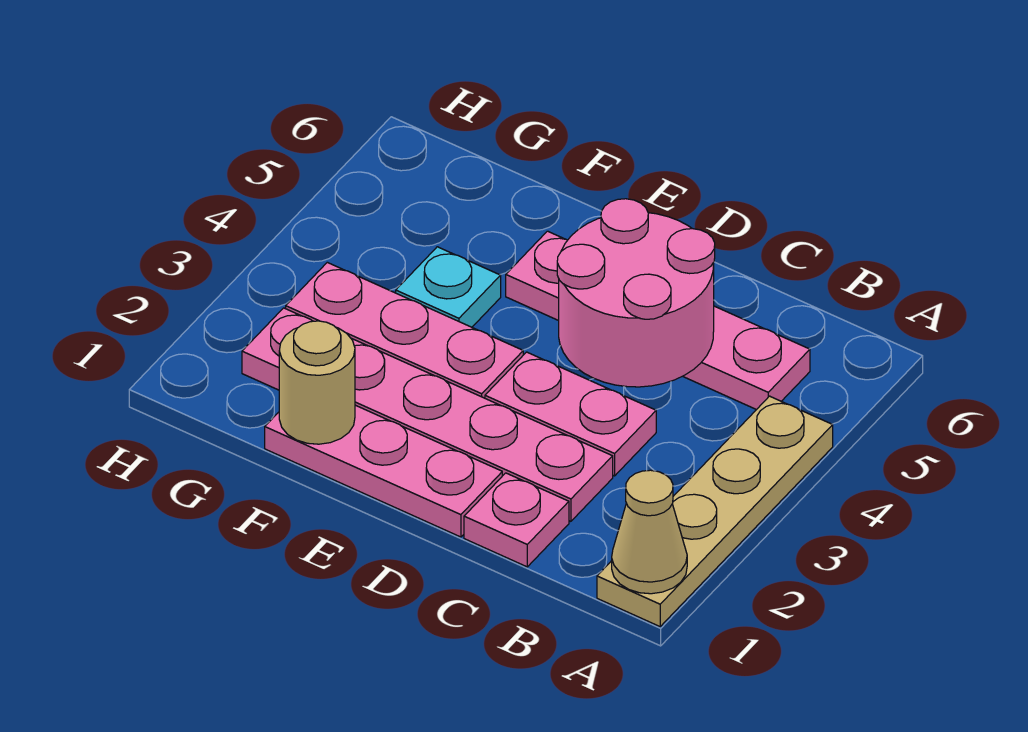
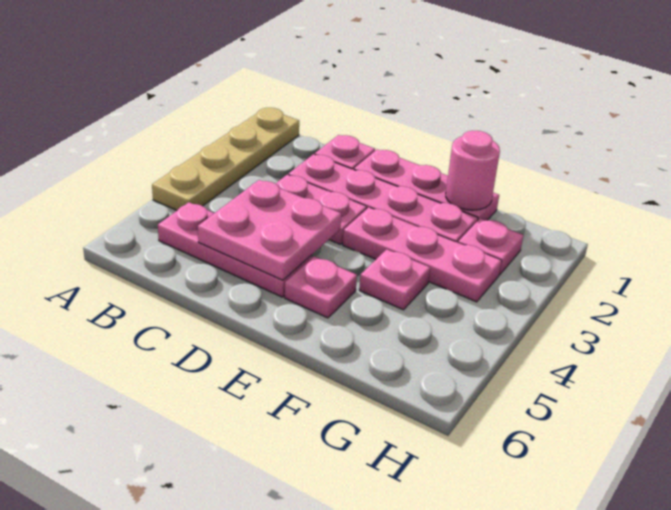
tan 1x1 cone [612,470,687,594] -> none
pink 2x2 round brick [557,199,715,387] -> pink 2x2 plate [198,180,341,280]
tan 1x1 round brick [279,321,355,444] -> pink 1x1 round brick [446,131,500,210]
cyan 1x1 plate [396,247,501,327] -> pink 1x1 plate [359,249,430,310]

